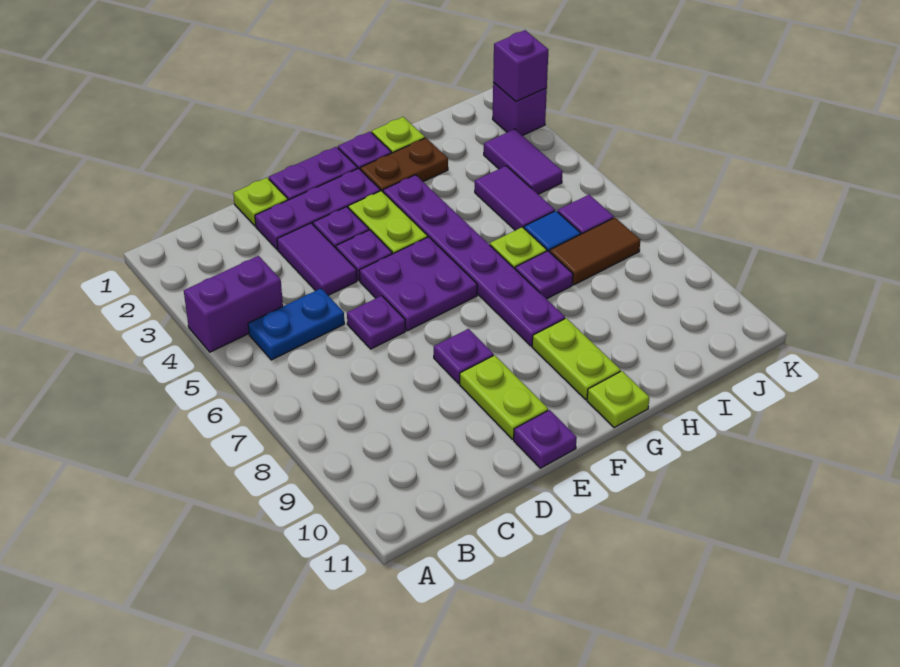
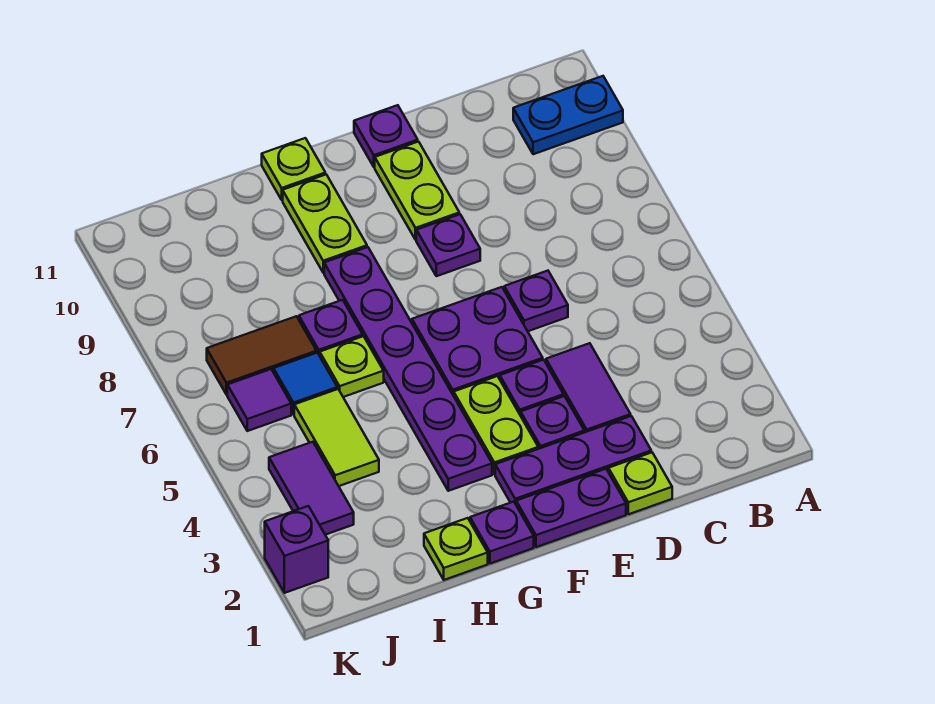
purple 1x2 brick [184,256,283,352] -> none
blue 1x2 plate [248,289,344,360] -> blue 1x2 plate moved to [513,76,623,154]
brown 1x2 plate [360,138,448,192] -> none
purple 1x2 tile [475,166,555,230] -> lime 1x2 tile [294,389,379,486]
purple 1x1 brick [493,30,548,102] -> none

